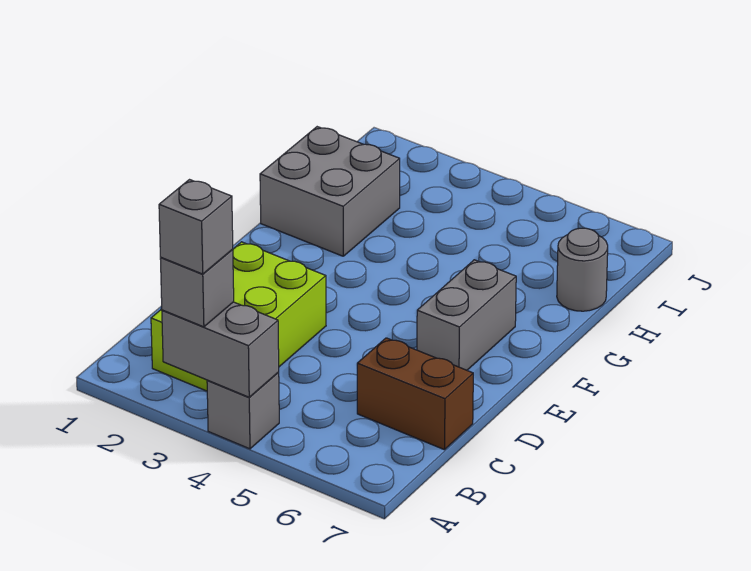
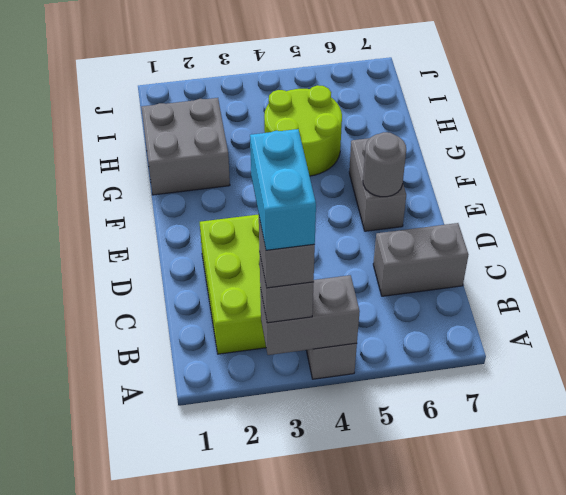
none -> cyan 1x2 brick [250,129,316,250]
brown 1x2 brick [357,338,473,450] -> grey 1x2 brick [373,223,468,296]
none -> lime 2x2 round brick [264,85,342,176]
grey 1x1 round brick [557,228,608,311] -> grey 1x1 round brick moved to [363,132,406,197]

